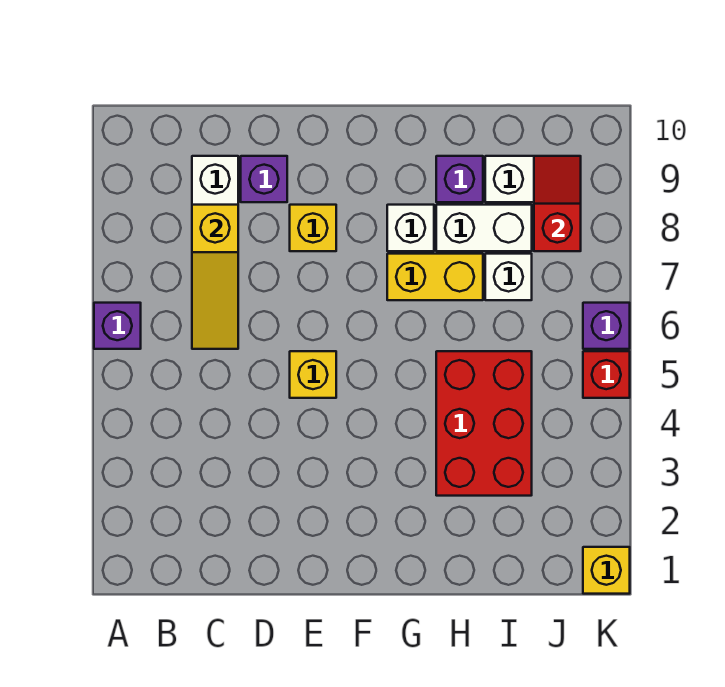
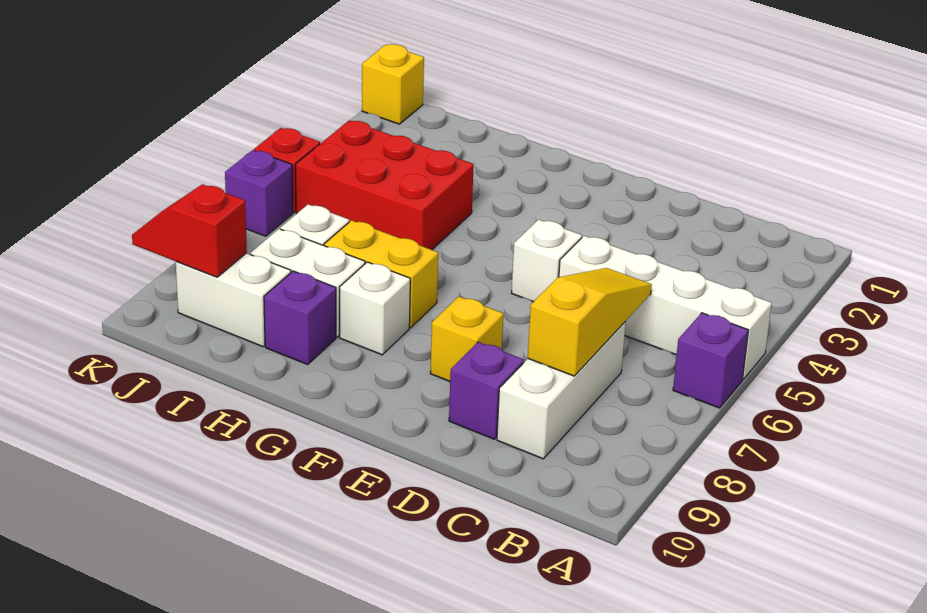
none -> white 1x4 brick [559,236,772,379]
yellow 1x1 brick [290,351,336,398] -> white 1x1 brick [512,220,582,302]
red 2x3 brick [436,351,532,496] -> red 2x3 brick turned to [296,120,474,250]
red 1x2 slope [534,156,581,251] -> red 1x2 slope turned to [132,184,247,277]

